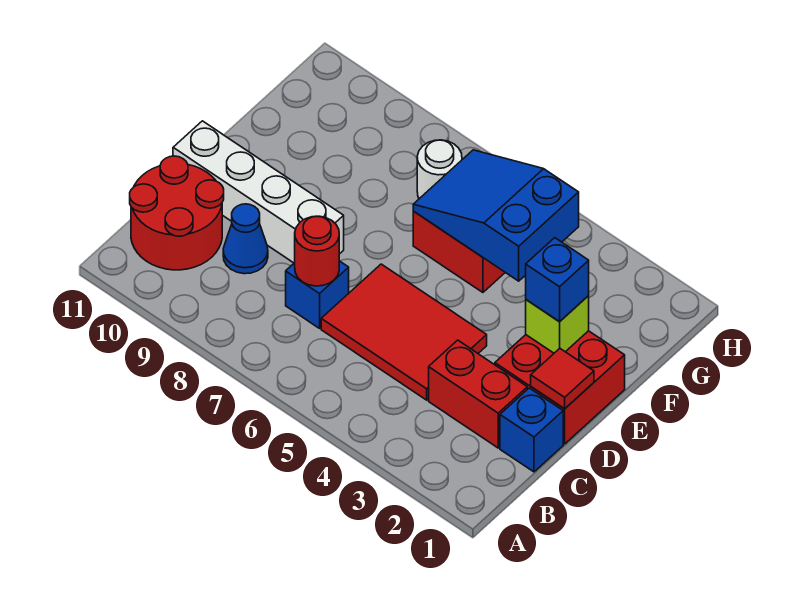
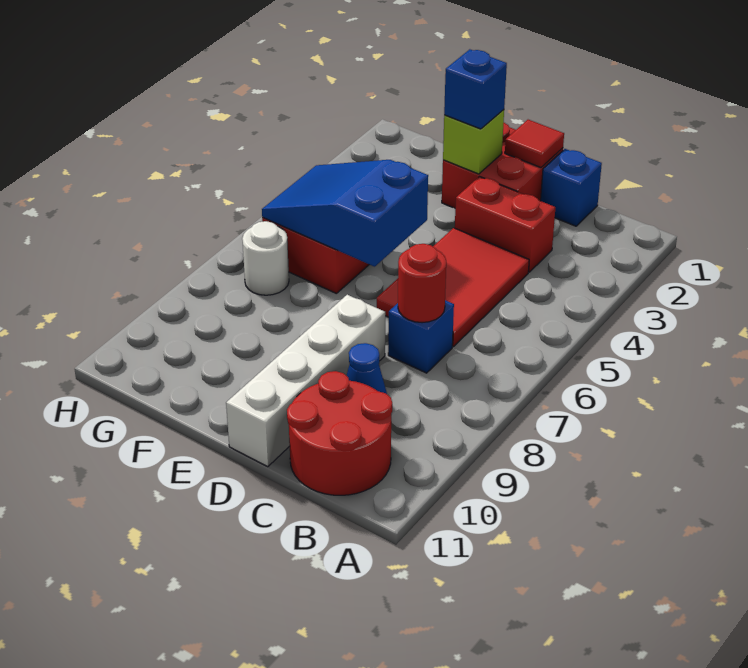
red 1x2 brick [429,340,527,448] -> red 1x2 brick turned to [455,177,555,272]
blue 2x3 slope [413,150,579,281] -> blue 2x3 slope turned to [262,160,428,267]

